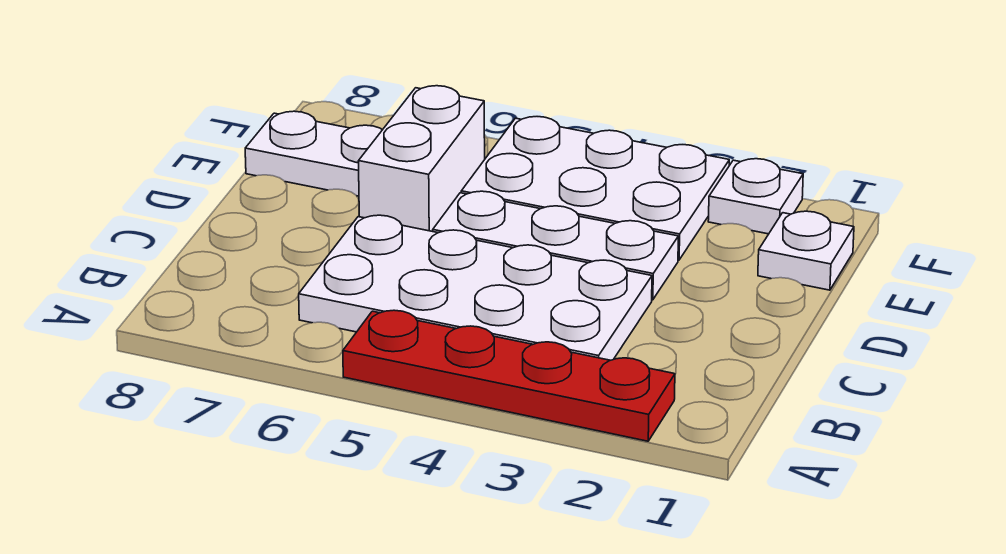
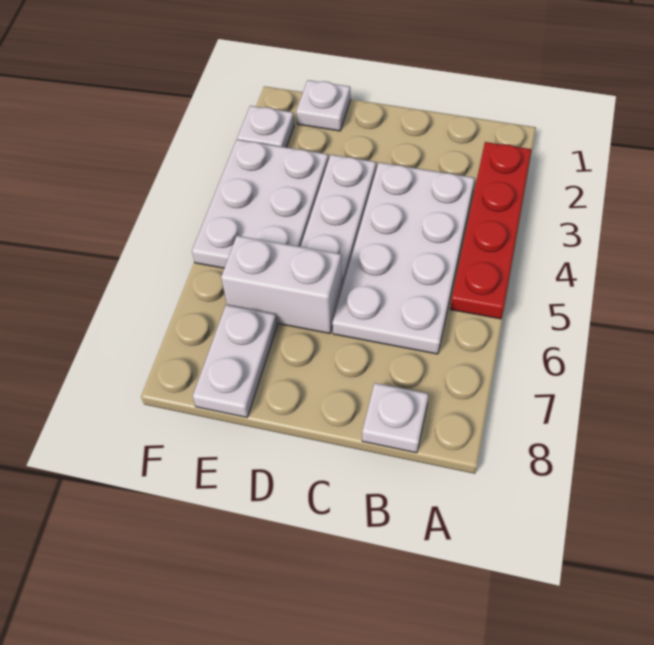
none -> white 1x1 plate [362,383,429,453]

